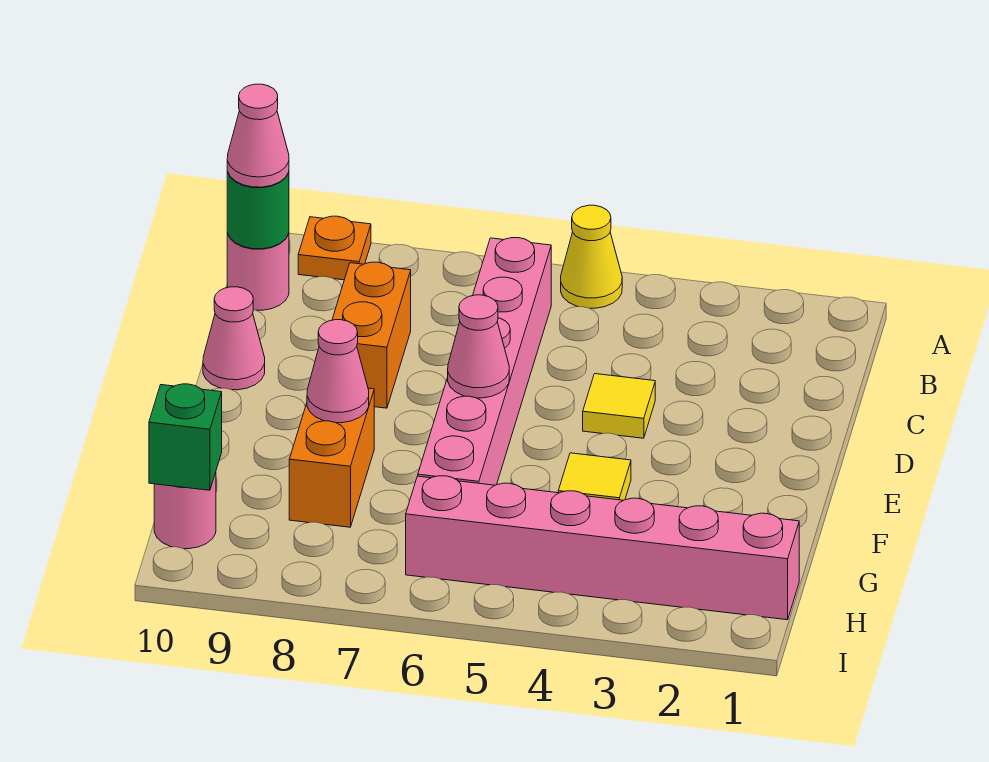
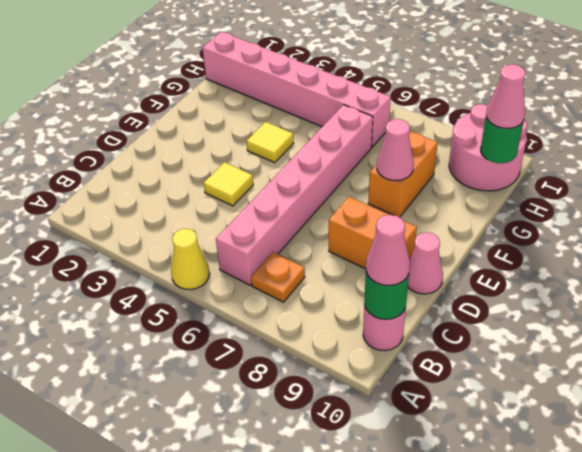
orange 1x1 plate [298,216,371,280] -> orange 1x1 plate moved to [251,252,305,302]
orange 1x2 brick [332,262,411,408] -> orange 1x2 brick turned to [329,197,417,269]
pink 1x1 cone [448,295,509,398] -> pink 1x1 cone moved to [486,64,526,128]
pink 1x1 round brick [154,472,216,549] -> pink 2x2 round brick [449,104,527,191]
green 1x1 brick [149,384,222,490] -> green 1x1 round brick [481,117,524,163]

